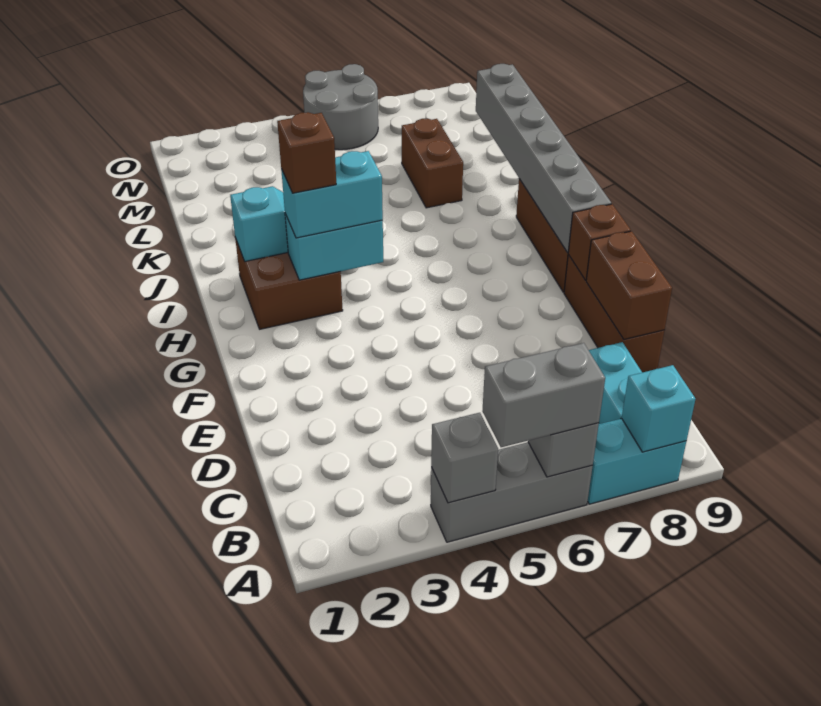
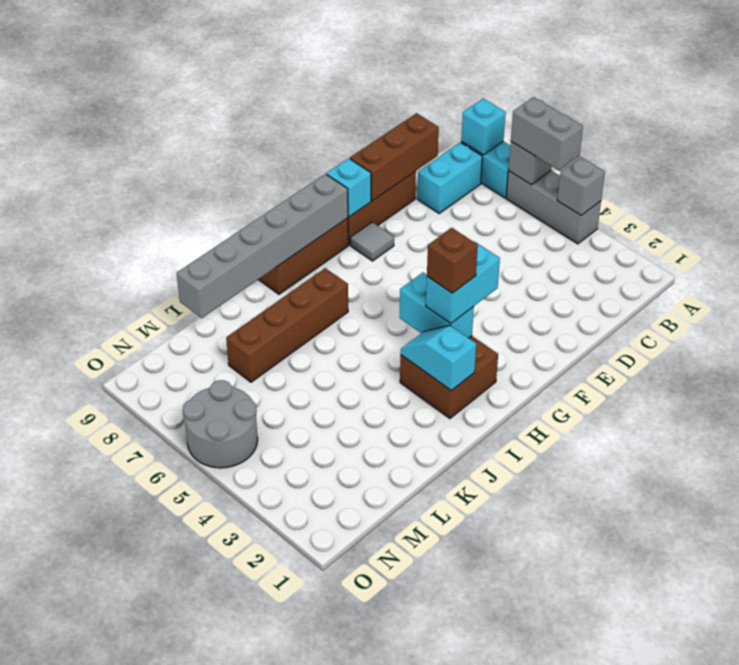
brown 1x2 brick [586,231,672,340] -> brown 1x3 brick [350,113,439,201]
none -> grey 1x1 tile [350,222,394,261]
brown 1x1 brick [568,204,631,280] -> cyan 1x1 brick [327,158,371,217]
cyan 1x2 brick [281,151,383,238] -> cyan 1x2 brick turned to [426,242,500,324]
brown 1x2 brick [402,119,463,208] -> brown 1x4 brick [226,268,348,382]

